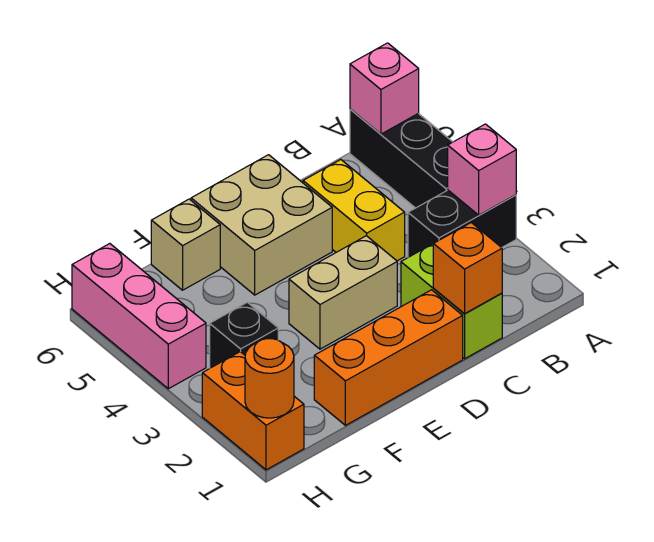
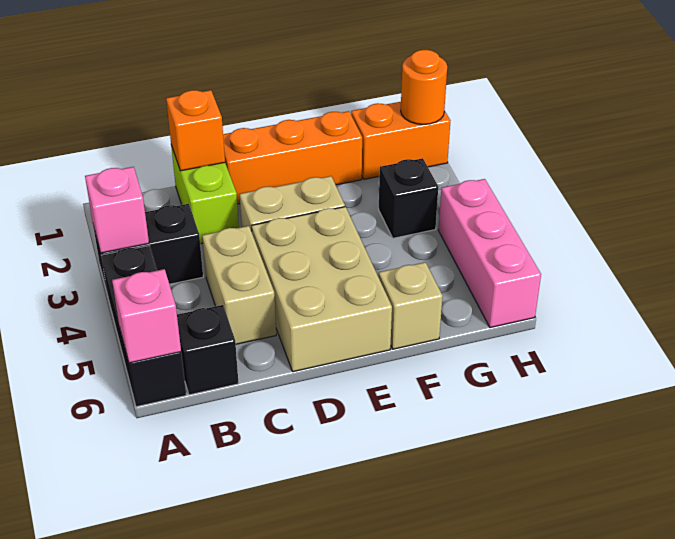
none -> black 1x1 brick [177,305,239,395]
yellow 1x2 brick [303,160,405,261] -> tan 1x2 brick [202,226,276,344]
tan 2x2 brick [191,155,332,295] -> tan 2x3 brick [252,207,392,372]
orange 1x2 brick [202,352,304,470] -> orange 1x2 brick turned to [351,102,450,179]

